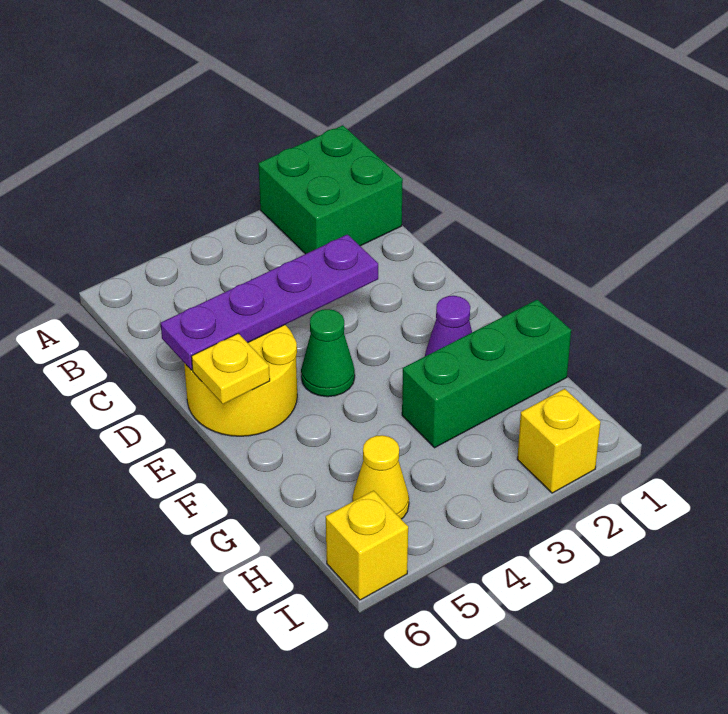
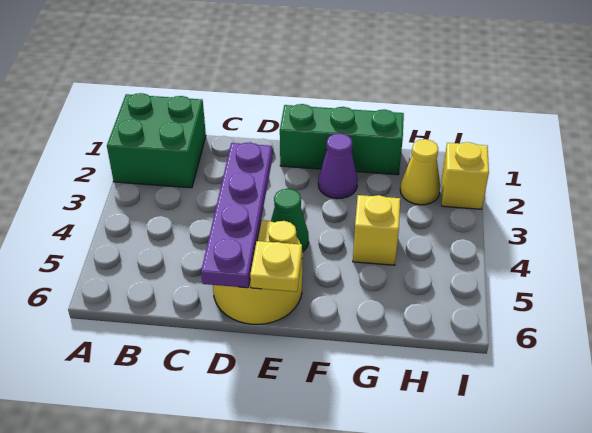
green 1x3 brick [402,300,571,448] -> green 1x3 brick turned to [280,104,404,175]
yellow 1x1 cone [352,435,409,519] -> yellow 1x1 cone moved to [400,139,440,205]
yellow 1x1 brick [326,491,408,600] -> yellow 1x1 brick moved to [353,195,400,265]

